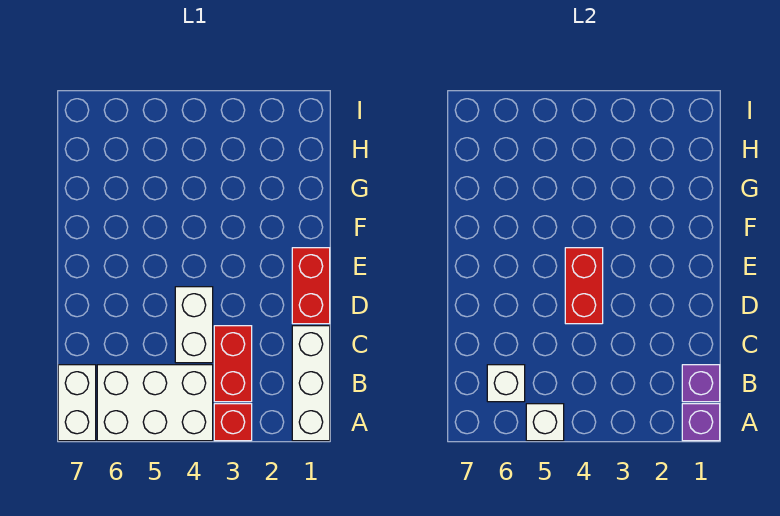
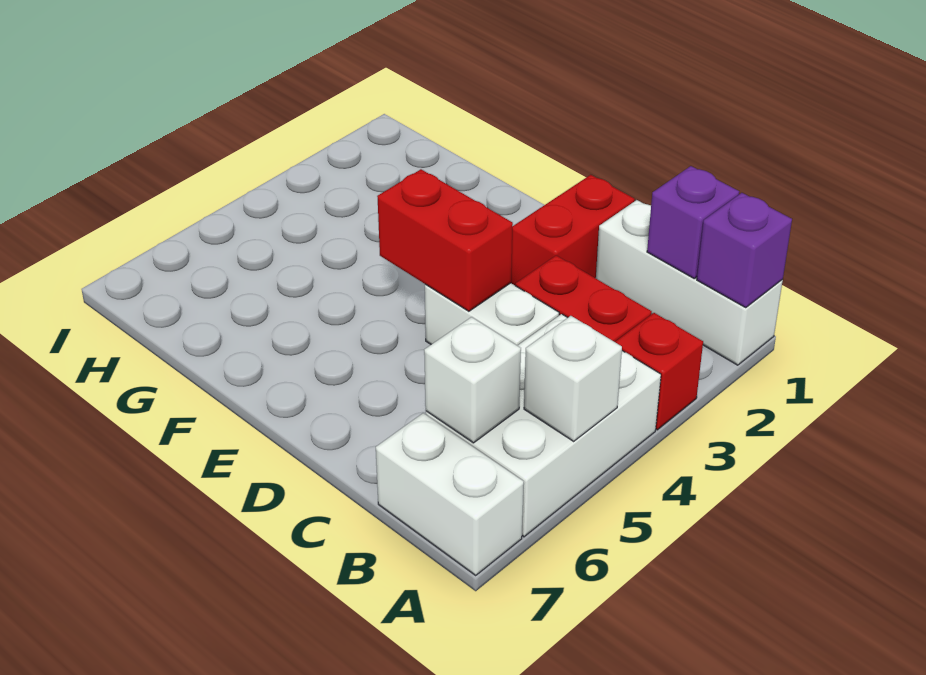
red 1x2 brick [292,248,330,324] -> red 1x2 brick turned to [511,175,635,285]

